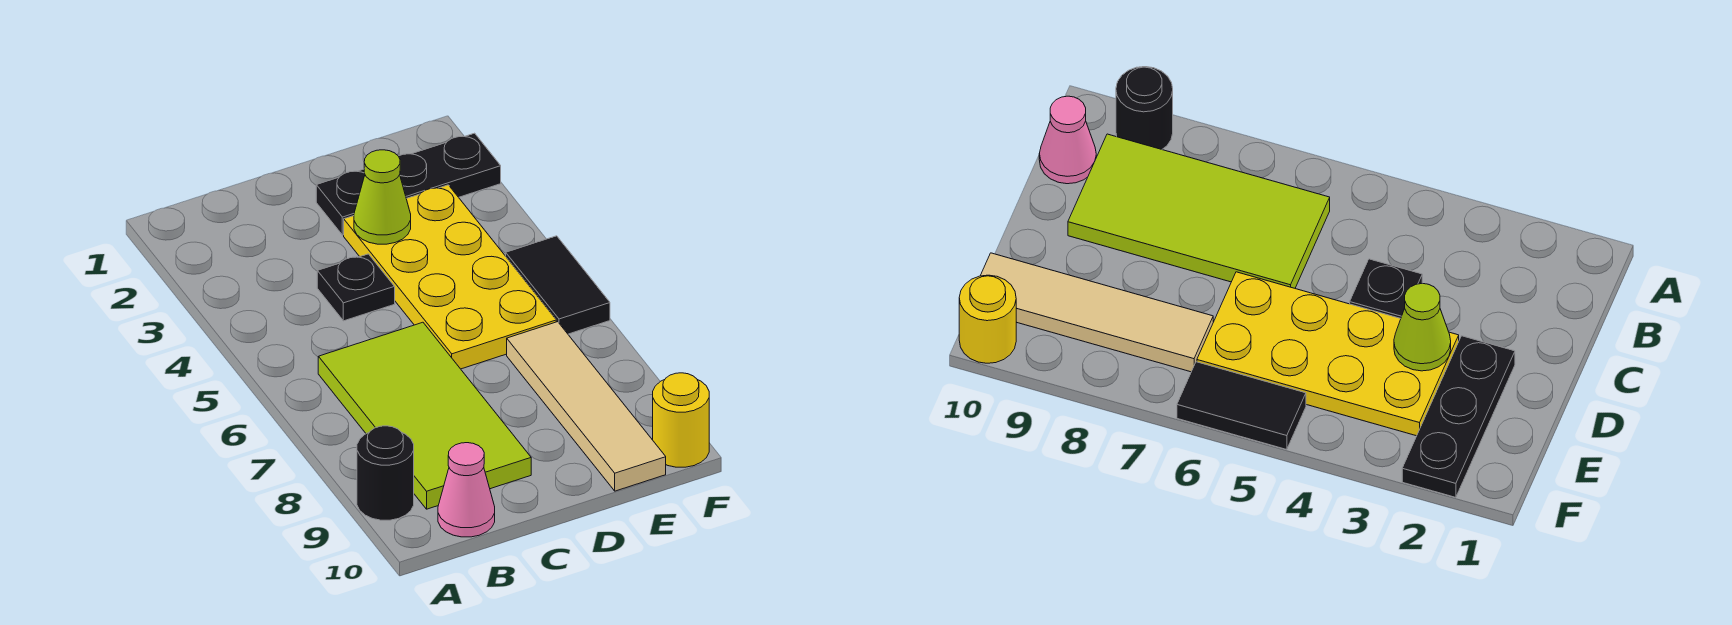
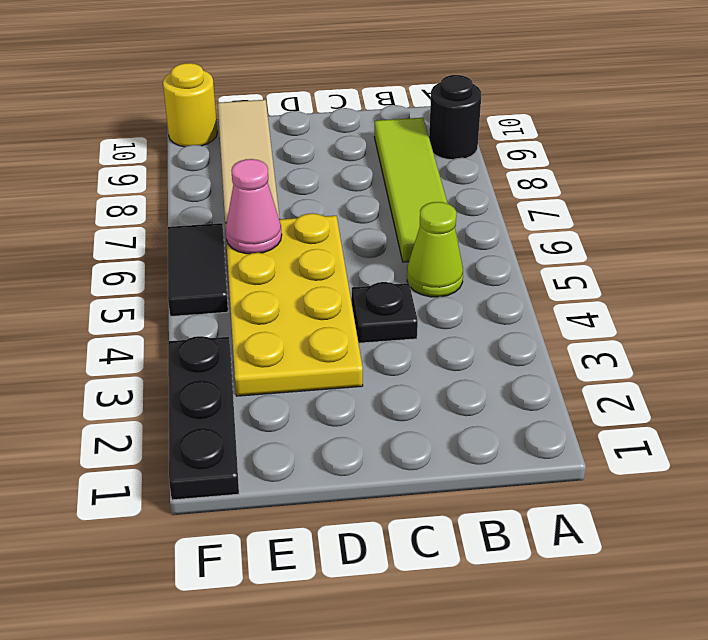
lime 2x4 tile [318,322,531,509] -> lime 1x4 tile [374,118,458,262]
pink 1x1 cone [438,443,495,537] -> pink 1x1 cone moved to [225,159,282,254]
black 1x3 plate [316,133,501,235] -> black 1x3 plate turned to [168,336,239,500]
lime 1x1 cone [354,150,411,244] -> lime 1x1 cone moved to [407,202,463,297]

